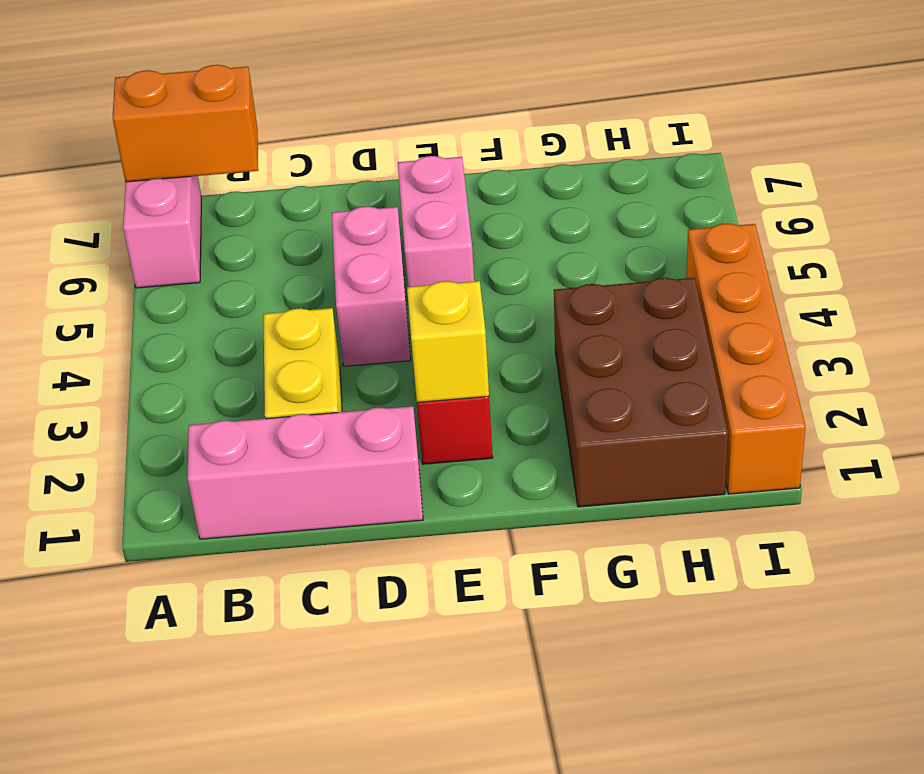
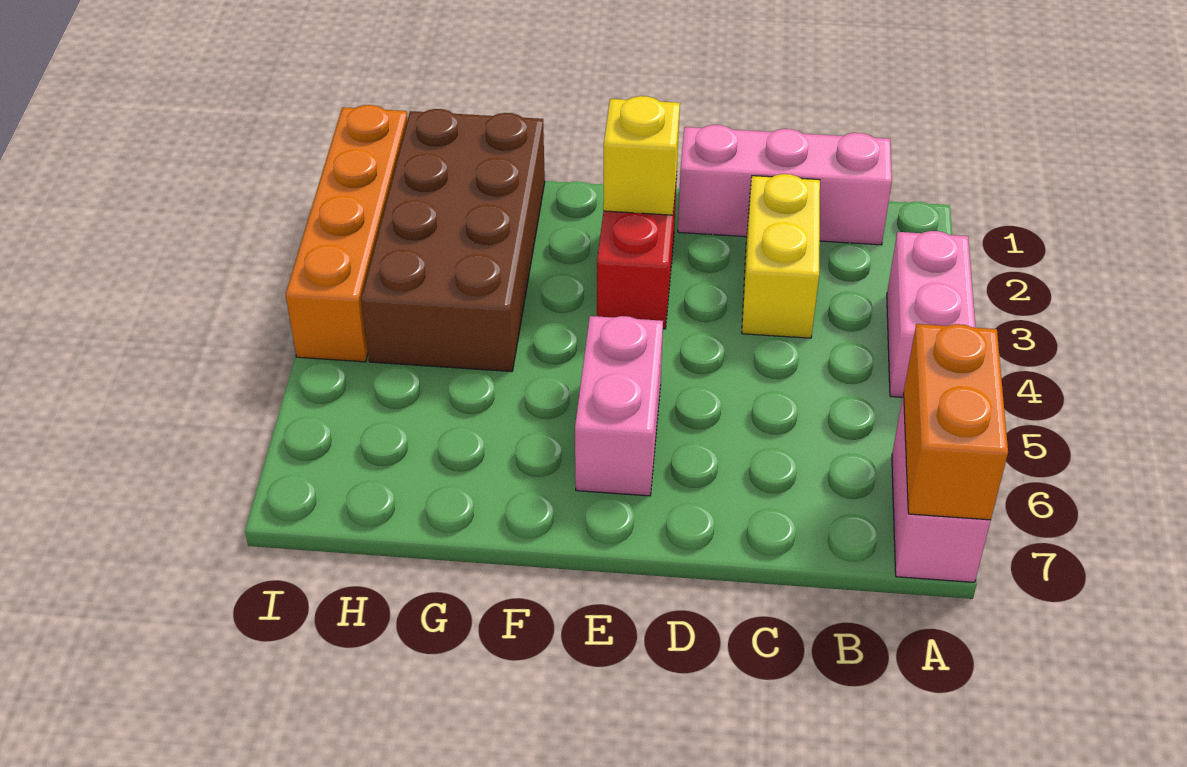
orange 1x2 brick [113,65,258,182] -> orange 1x2 brick turned to [904,324,1008,520]
pink 1x2 brick [332,206,410,366] -> pink 1x2 brick moved to [887,231,975,397]
brown 2x3 brick [554,278,728,507] -> brown 2x4 brick [361,109,545,372]

